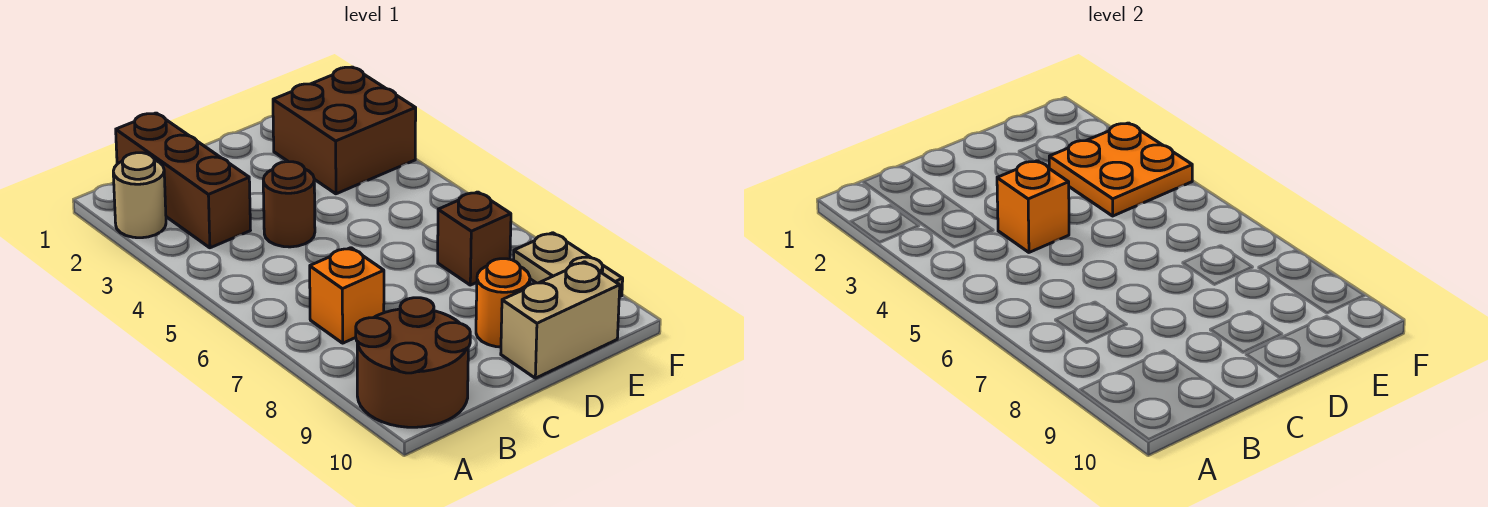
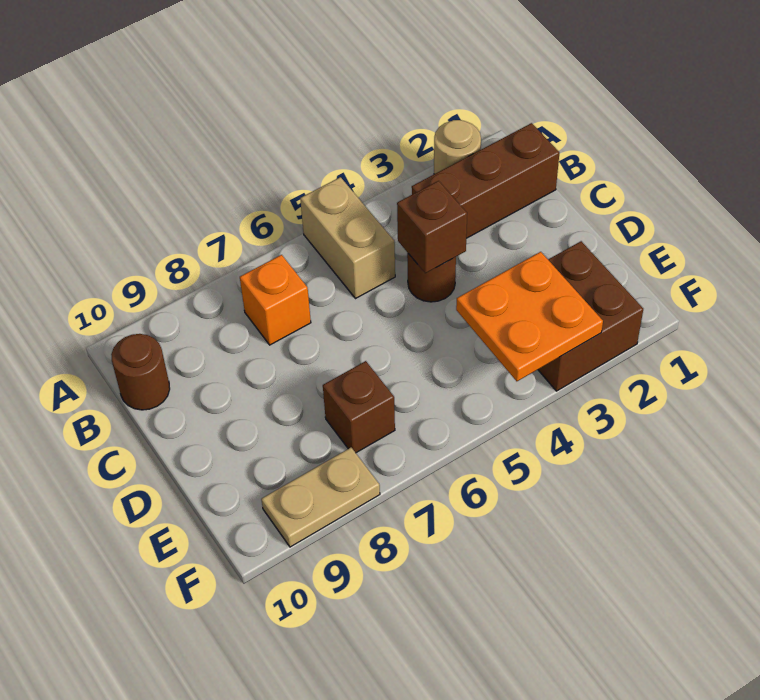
brown 2x2 round brick [356,298,470,427] -> brown 1x1 round brick [111,334,170,410]
orange 1x1 brick [997,161,1069,252] -> brown 1x1 brick [397,181,467,273]
orange 1x1 round brick [476,259,530,347] -> none
tan 1x2 brick [501,262,620,378] -> tan 1x2 brick moved to [300,177,395,299]

